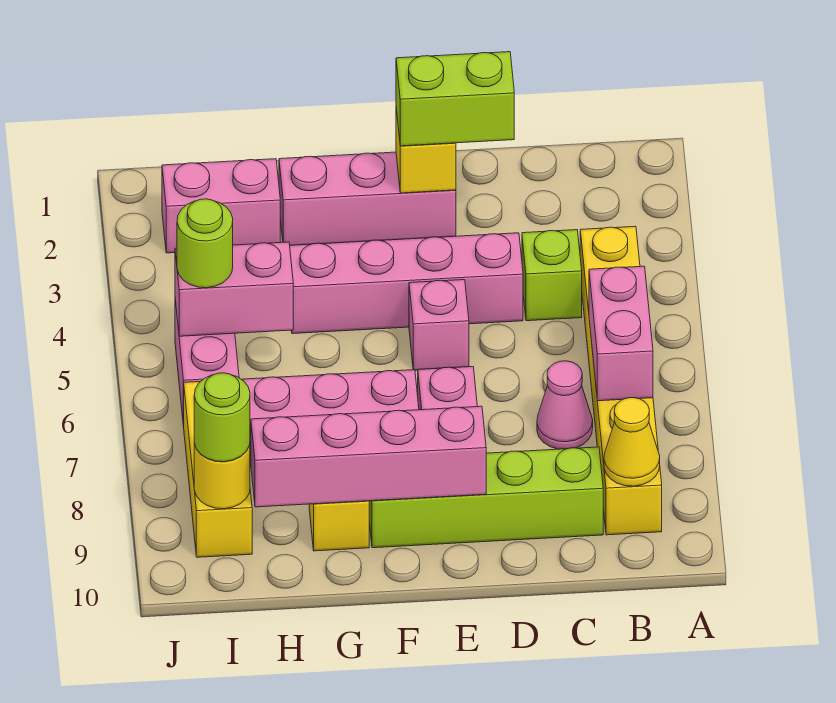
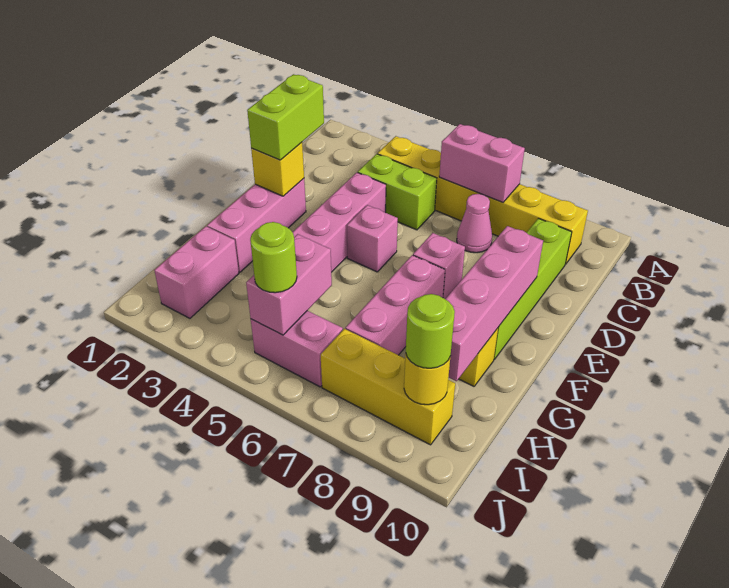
yellow 1x1 cone [604,398,660,486] -> none
lime 1x1 brick [522,230,582,321] -> lime 1x2 brick [358,154,437,230]

